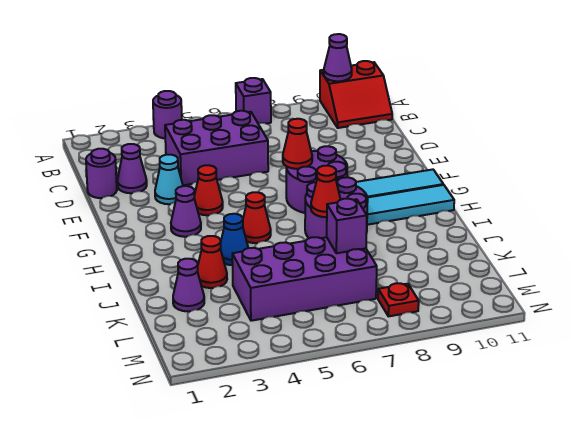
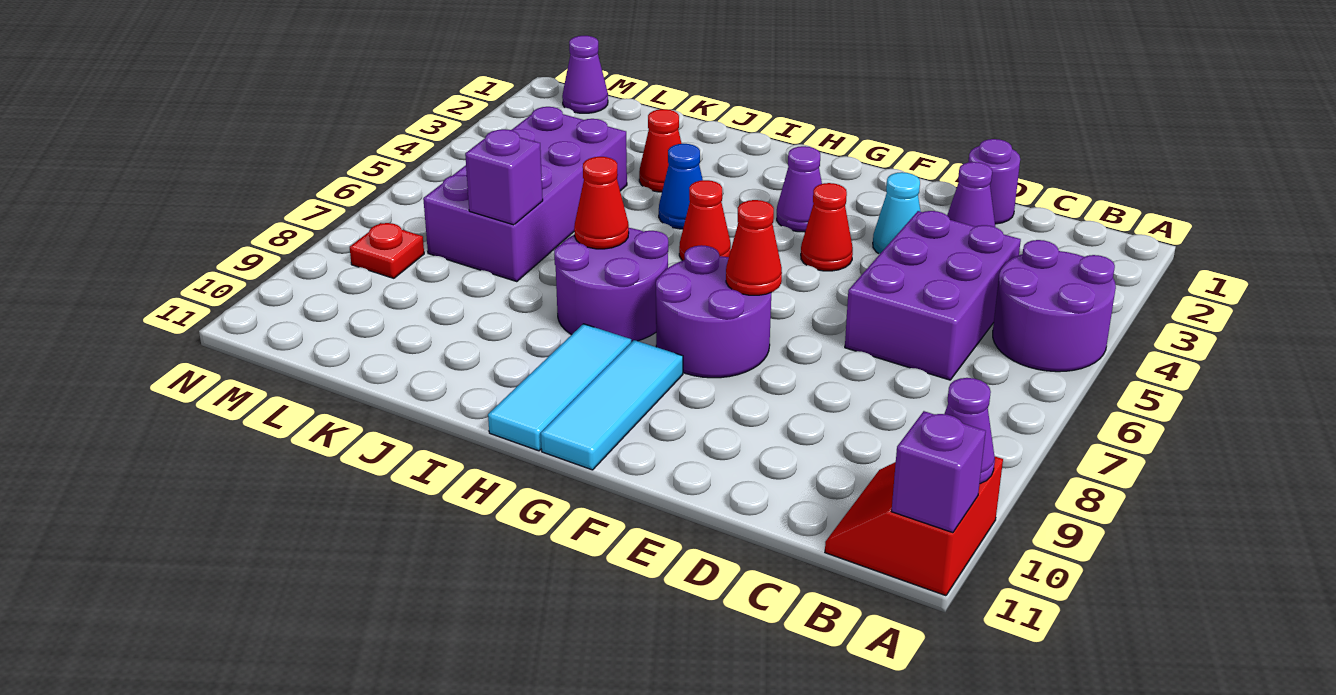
purple 1x1 round brick [153,91,182,138] -> purple 2x2 round brick [993,240,1116,372]
purple 1x1 brick [236,78,271,124] -> purple 1x1 brick moved to [892,411,986,533]
purple 1x1 cone [173,259,204,311] -> purple 1x1 cone moved to [562,36,608,113]

